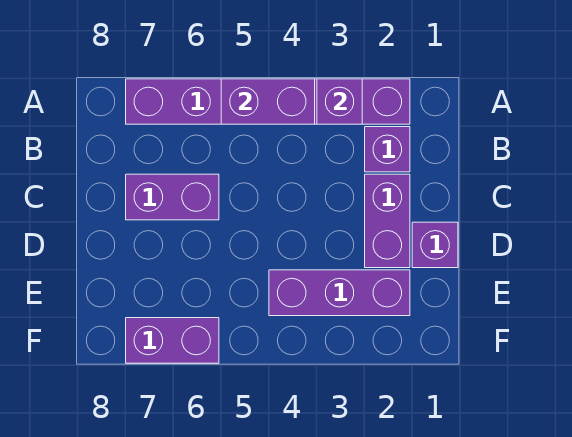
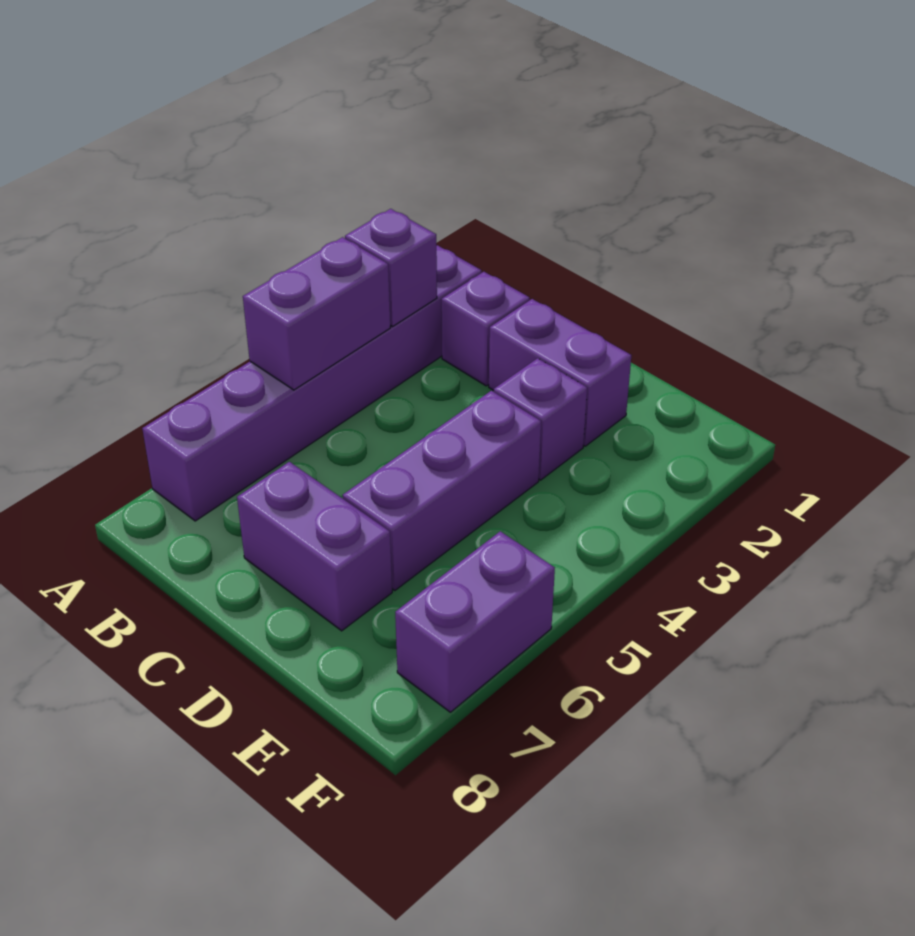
purple 1x2 brick [126,174,219,220] -> purple 1x2 brick turned to [237,462,392,631]
purple 1x1 brick [412,222,458,268] -> purple 1x1 brick moved to [494,358,587,480]
purple 1x3 brick [269,270,410,316] -> purple 1x3 brick moved to [342,391,541,590]

